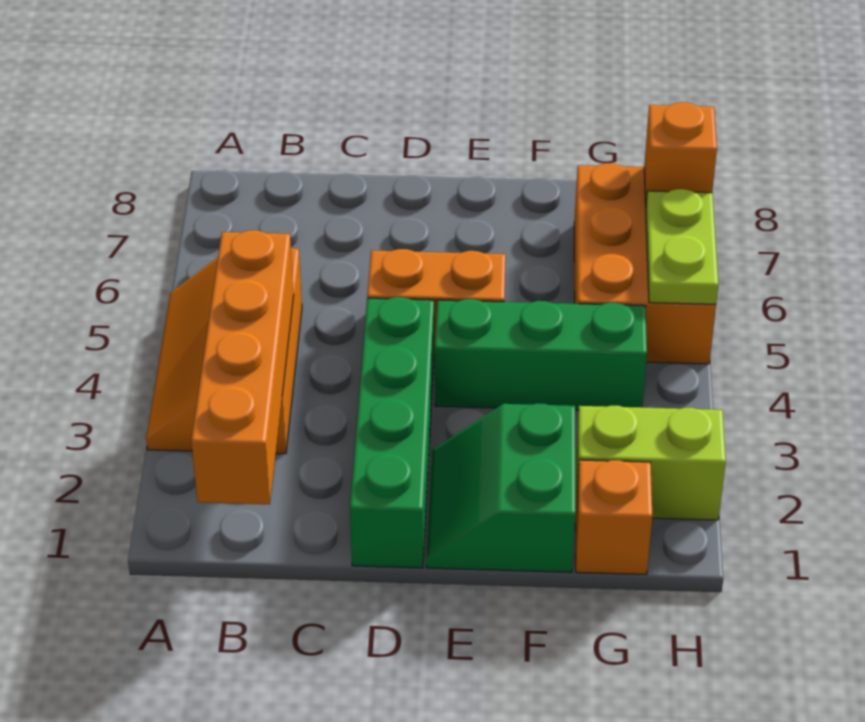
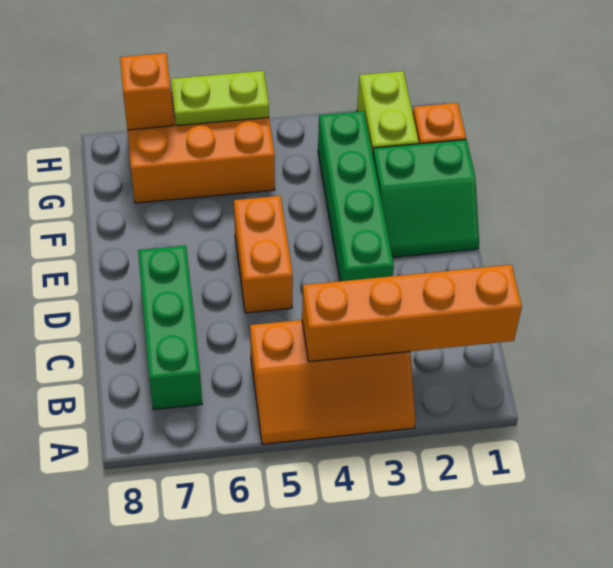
green 1x4 brick [350,297,434,568] -> green 1x4 brick turned to [318,111,394,281]
green 1x3 brick [435,299,647,410] -> green 1x3 brick moved to [138,245,202,410]

